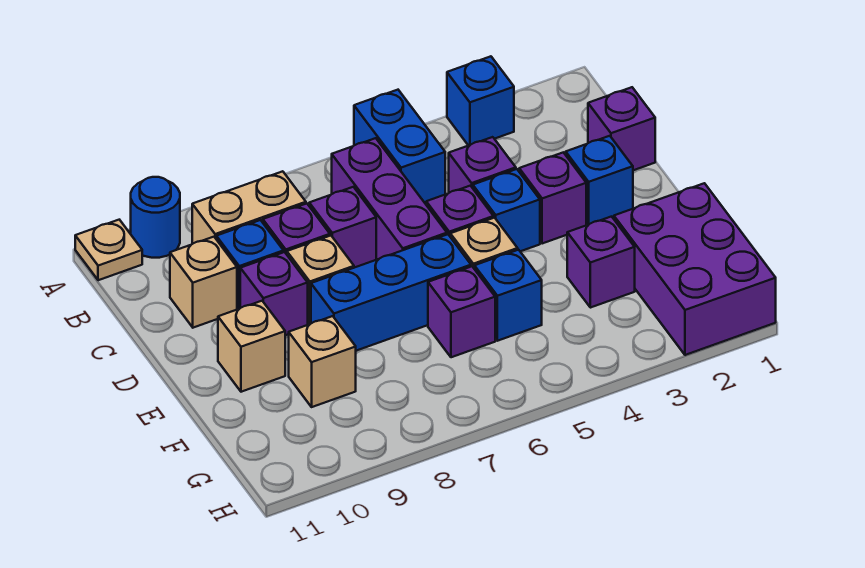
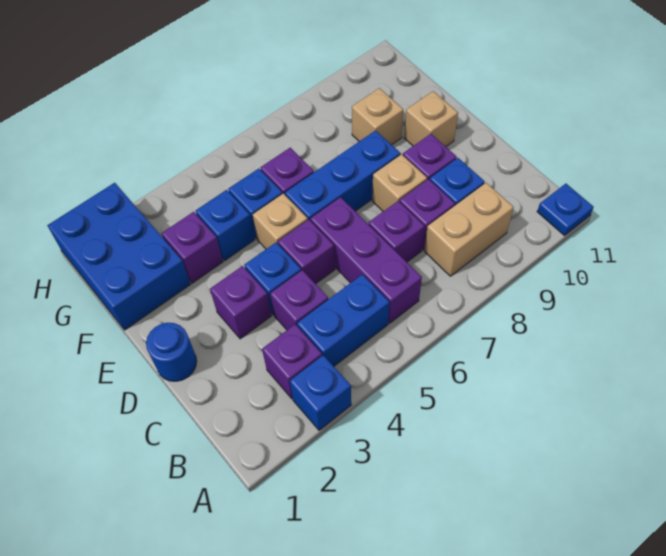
blue 1x2 brick [354,90,445,204] -> blue 1x2 brick turned to [297,274,389,366]
blue 1x1 round brick [131,177,180,258] -> blue 1x1 round brick moved to [146,323,197,381]
tan 1x1 plate [75,220,142,280] -> blue 1x1 plate [537,184,594,236]
purple 1x1 brick [588,87,655,170] -> purple 1x1 brick moved to [262,324,322,399]
tan 1x1 brick [170,237,237,328] -> none
blue 1x1 brick [566,136,633,225] -> blue 1x1 brick moved to [196,190,255,260]
purple 2x3 brick [614,183,776,355] -> blue 2x3 brick [47,183,190,330]

